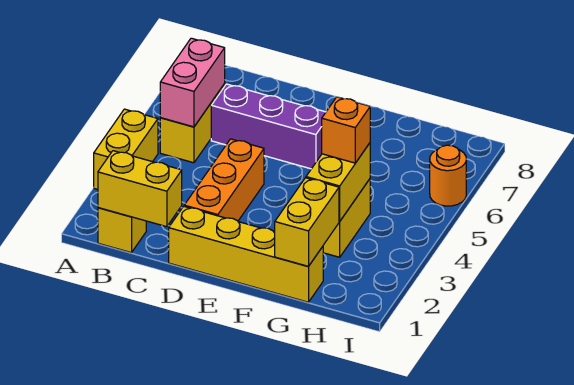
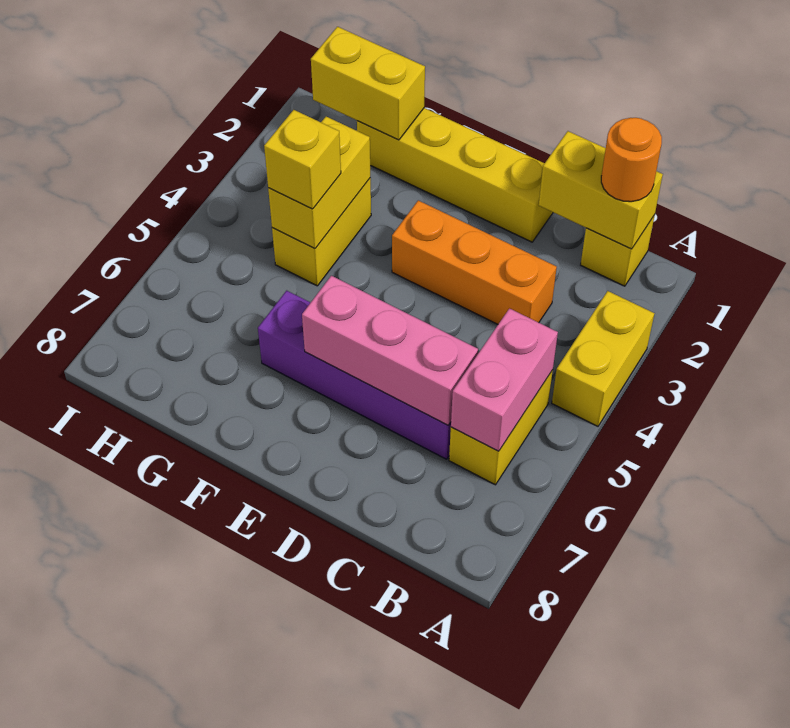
purple 1x3 brick [211,84,326,169] -> purple 1x4 brick [258,291,451,459]
none -> pink 1x3 brick [302,276,478,425]
orange 1x3 brick [184,139,264,221] -> orange 1x3 brick turned to [392,200,557,324]
yellow 1x2 brick [275,178,339,267] -> yellow 1x2 brick turned to [311,27,425,140]
orange 1x1 brick [322,97,370,163] -> yellow 1x1 brick [264,110,341,209]
orange 1x1 round brick [430,145,466,206] -> orange 1x1 round brick moved to [601,118,662,202]

